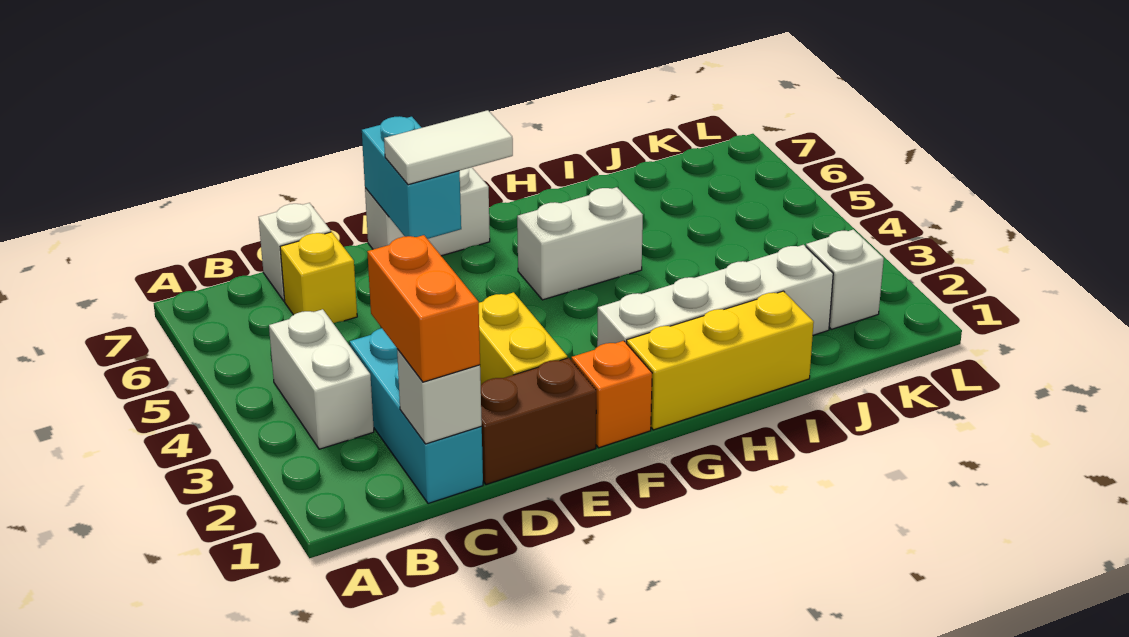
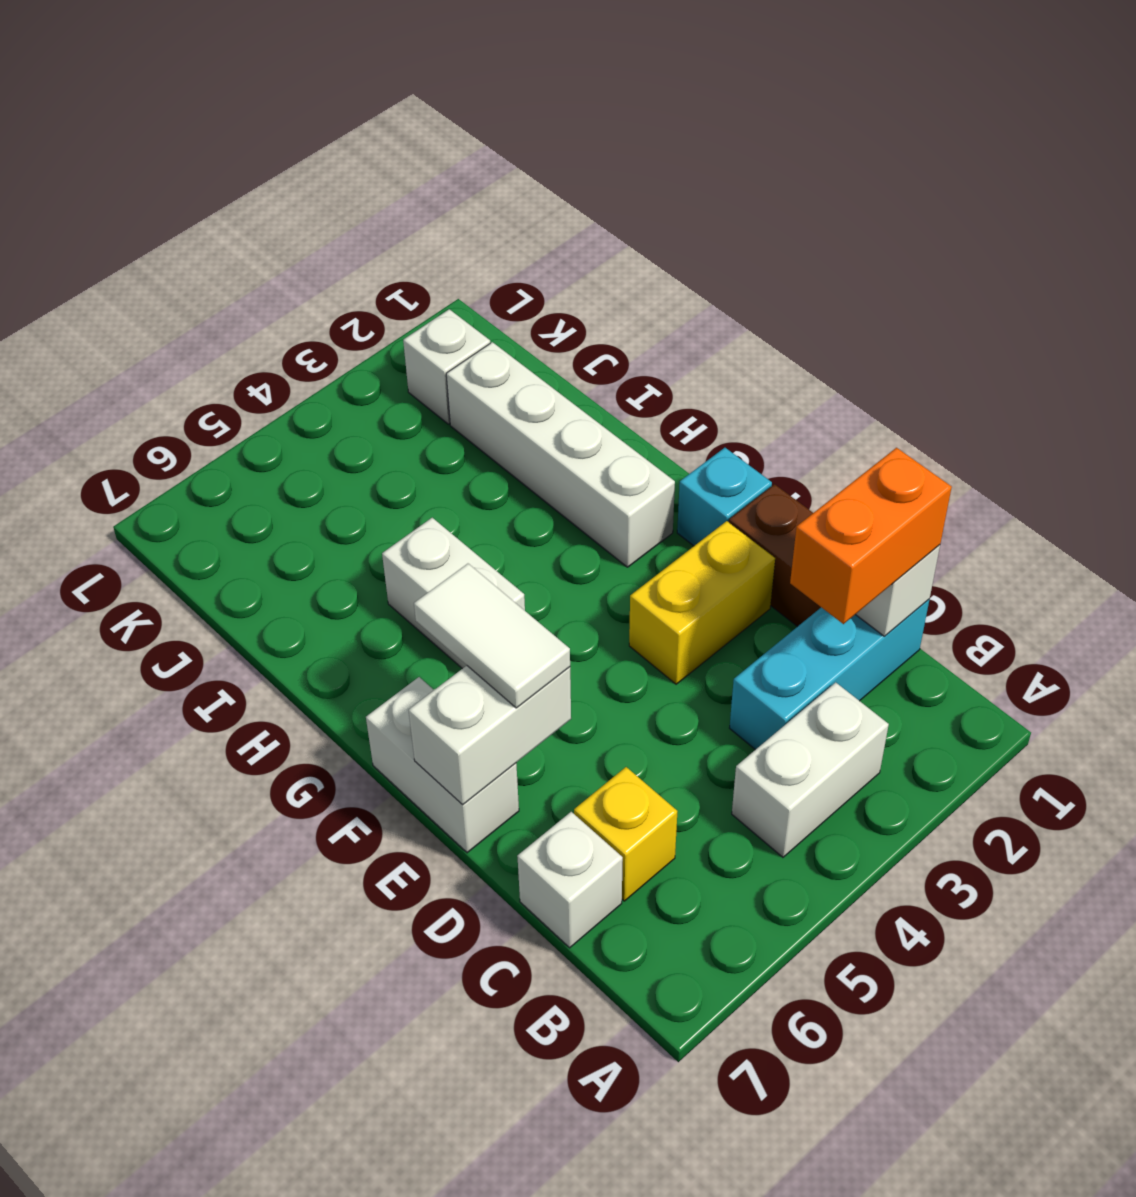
cyan 1x2 brick [362,116,461,239] -> white 1x2 brick [409,666,571,805]
orange 1x1 brick [571,341,652,448] -> cyan 1x1 brick [677,448,772,546]
yellow 1x3 brick [626,291,814,430] -> none

